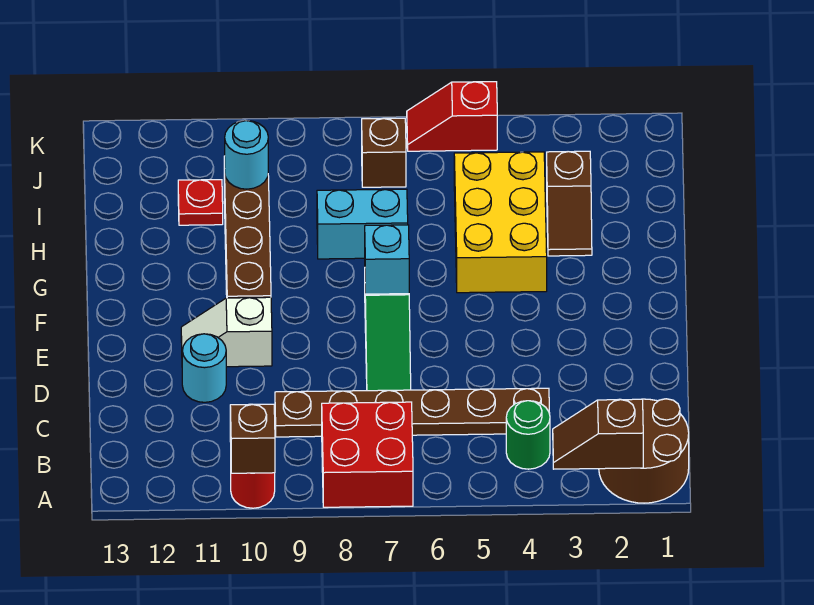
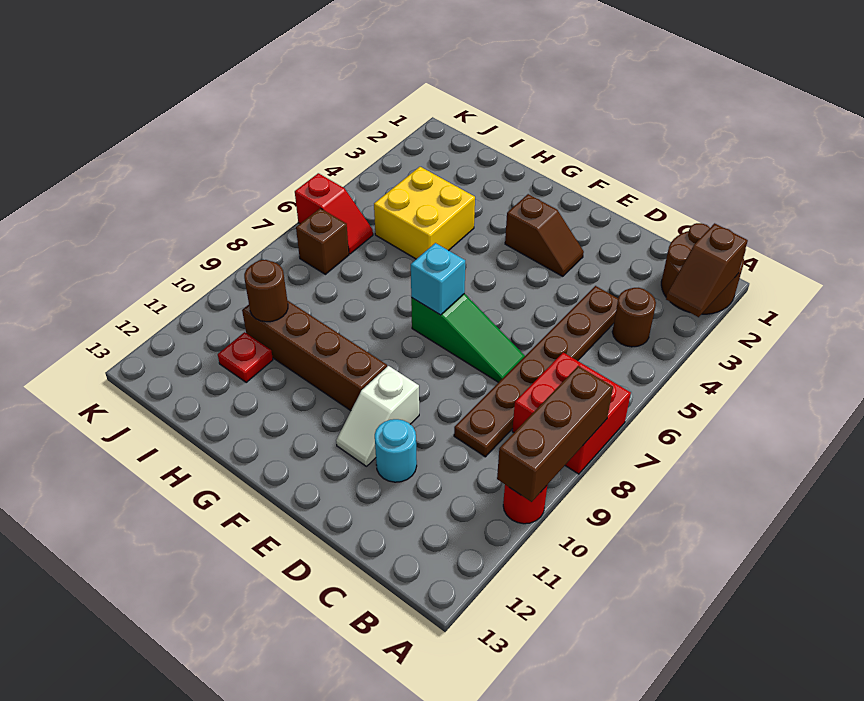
brown 1x1 brick [230,404,275,473] -> brown 1x3 brick [497,366,613,502]
green 1x1 round brick [506,401,550,469] -> brown 1x1 round brick [612,288,656,347]
yellow 2x3 brick [454,152,547,293] -> yellow 2x2 brick [374,167,475,259]
brown 1x2 slope [547,151,592,256] -> brown 1x2 slope moved to [505,194,584,276]
cyan 1x2 brick [317,189,408,259] -> none
cyan 1x1 round brick [224,121,268,189] -> brown 1x1 round brick [244,260,288,322]
red 1x2 slope [407,82,497,151] -> red 1x2 slope turned to [295,173,373,254]

